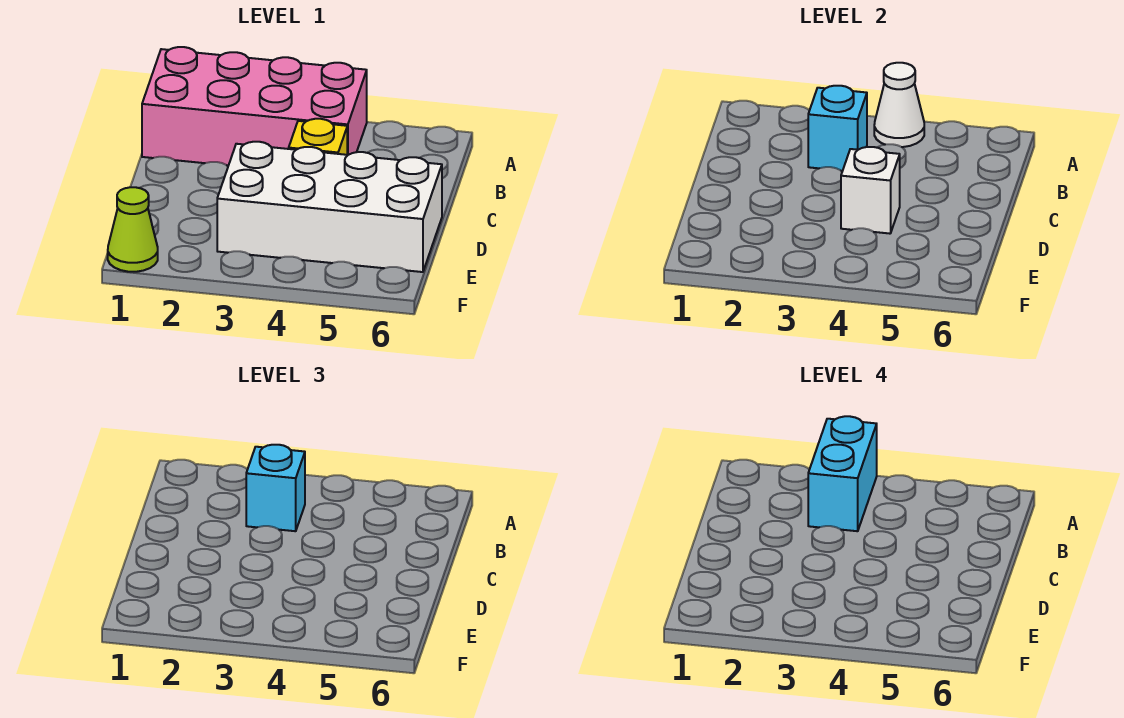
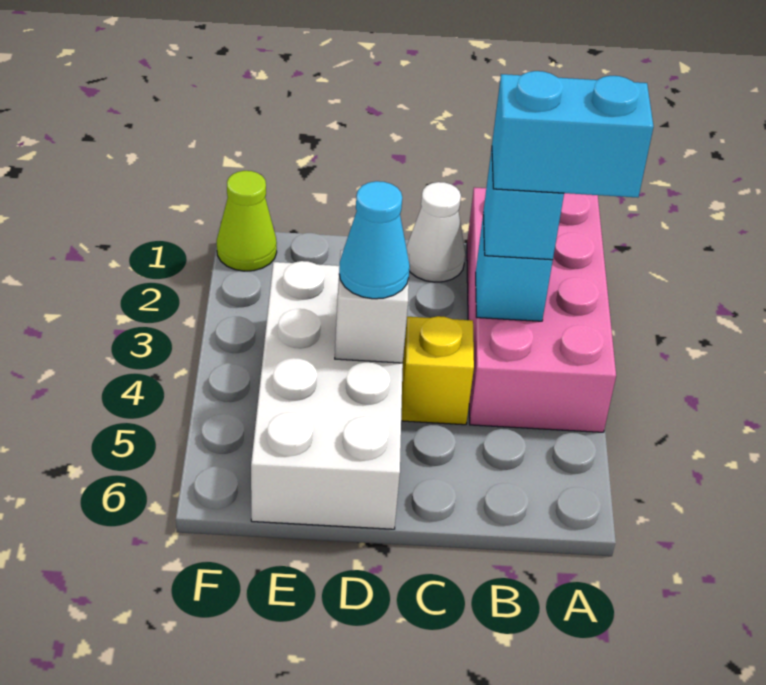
white 1x1 cone [874,63,924,147] -> white 1x1 cone moved to [406,182,465,282]
none -> cyan 1x1 cone [339,181,410,299]

